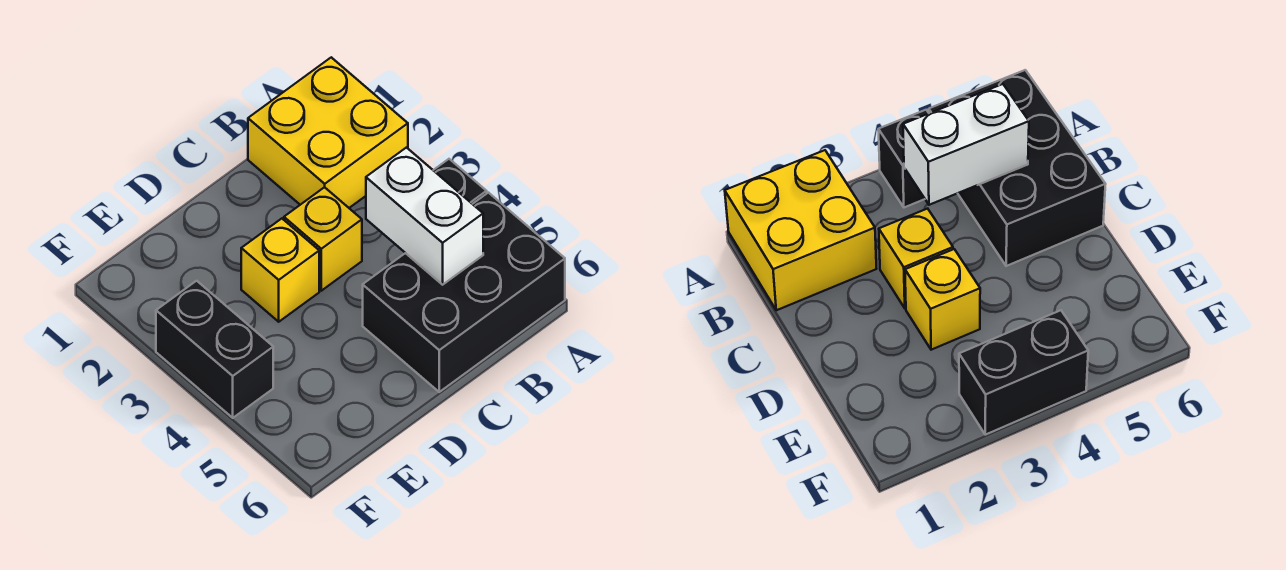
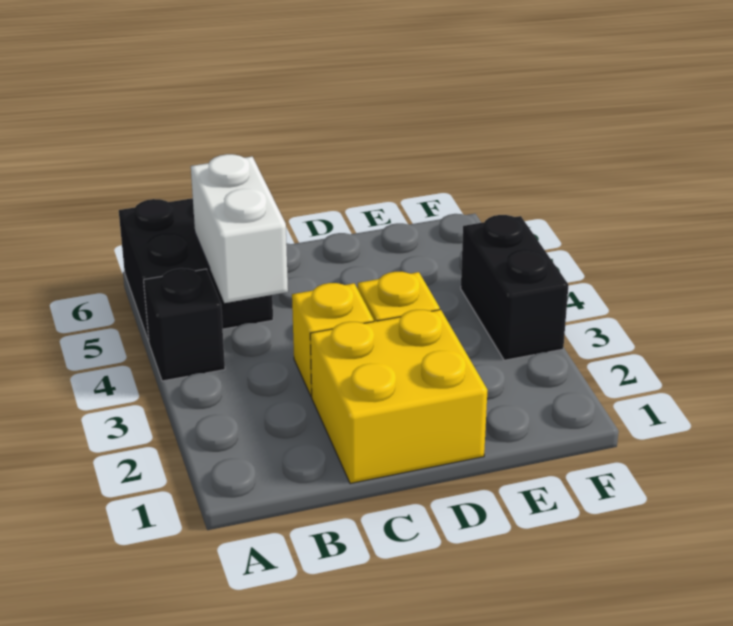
yellow 2x2 brick [248,57,408,208] -> yellow 2x2 brick moved to [310,310,488,484]
black 2x3 brick [363,193,565,392] -> black 2x2 brick [119,198,273,342]

